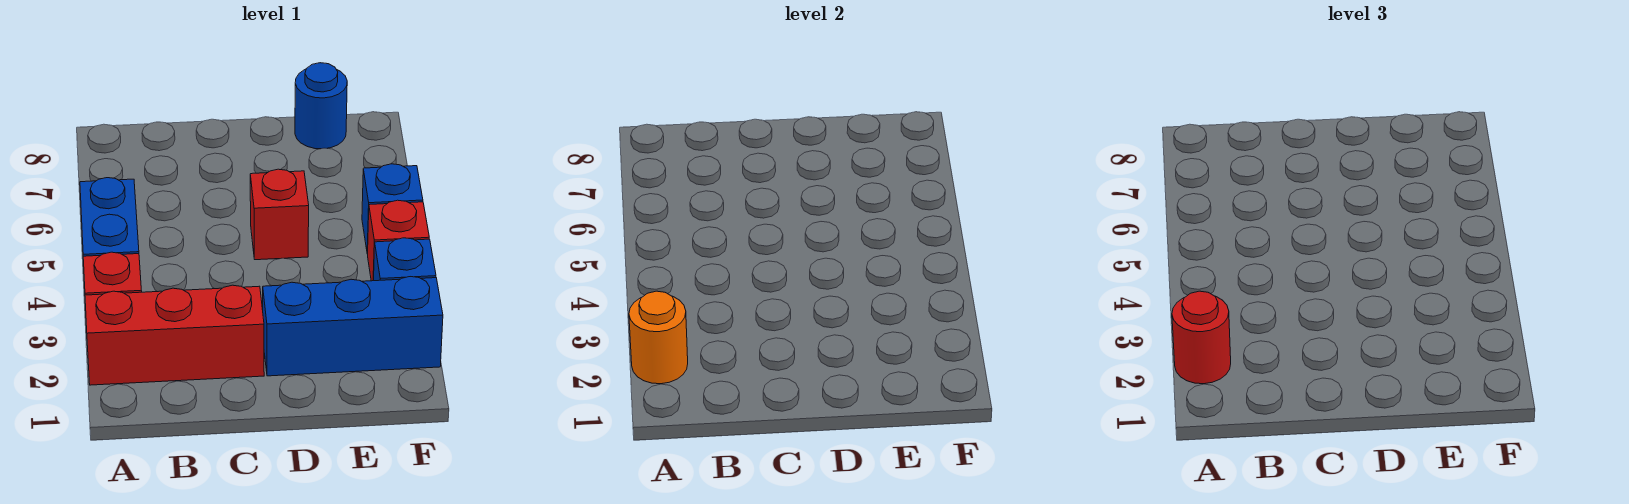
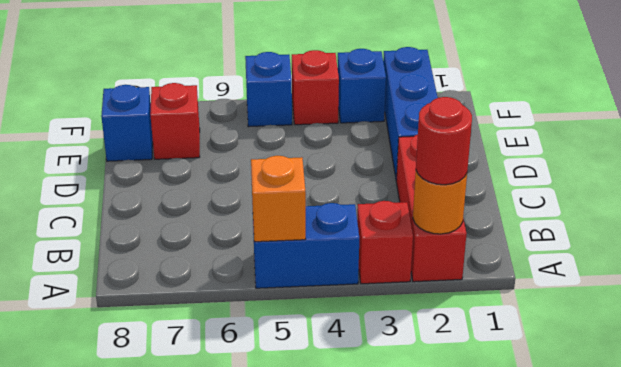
none -> orange 1x1 brick [251,156,306,242]
red 1x1 brick [250,169,309,260] -> red 1x1 brick moved to [150,83,200,159]
blue 1x1 round brick [295,63,347,149] -> blue 1x1 brick [101,85,153,161]

